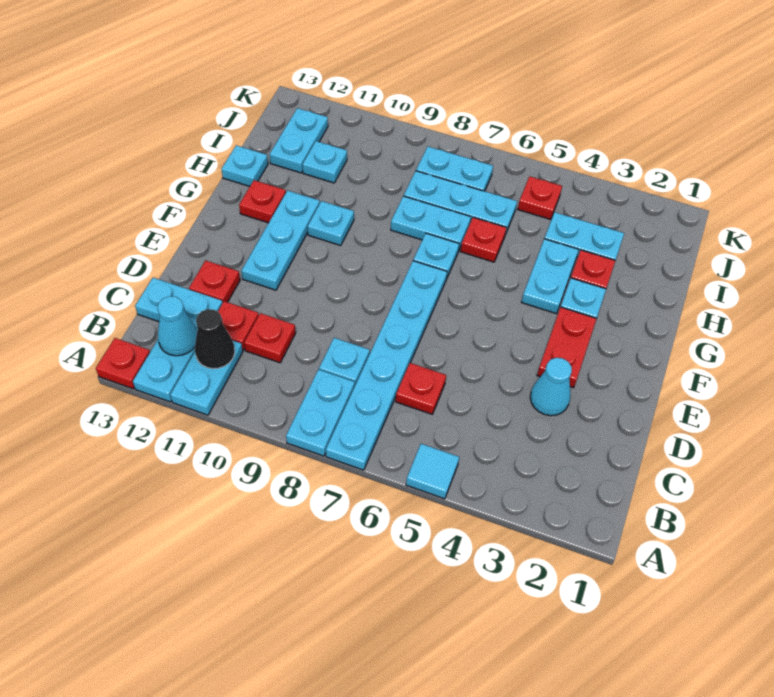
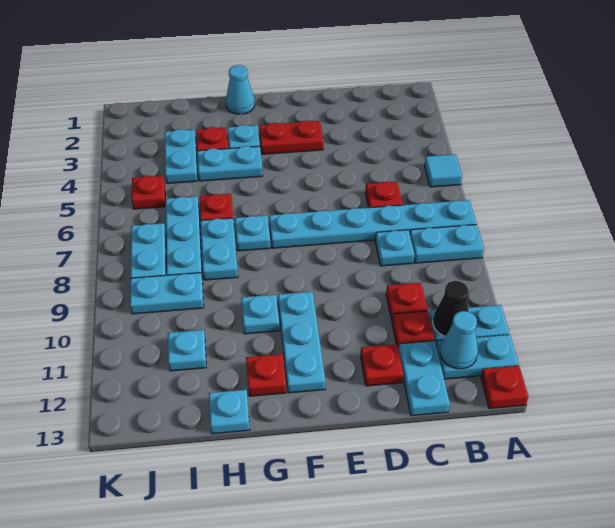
cyan 1x1 cone [530,358,572,416] -> cyan 1x1 cone moved to [226,65,255,114]
cyan 1x3 plate [242,191,320,290] -> cyan 1x3 plate turned to [278,292,325,393]
cyan 1x2 plate [270,108,328,173] -> cyan 1x2 plate moved to [130,273,204,314]

